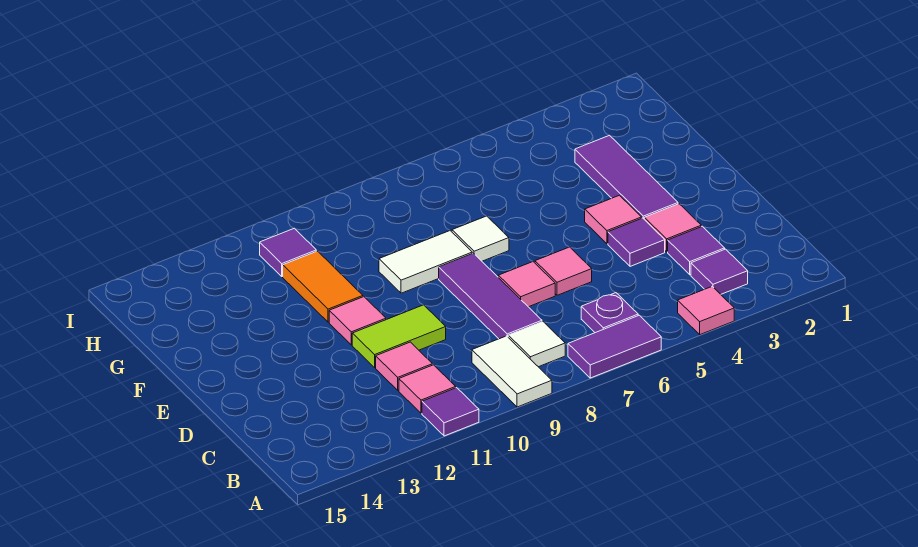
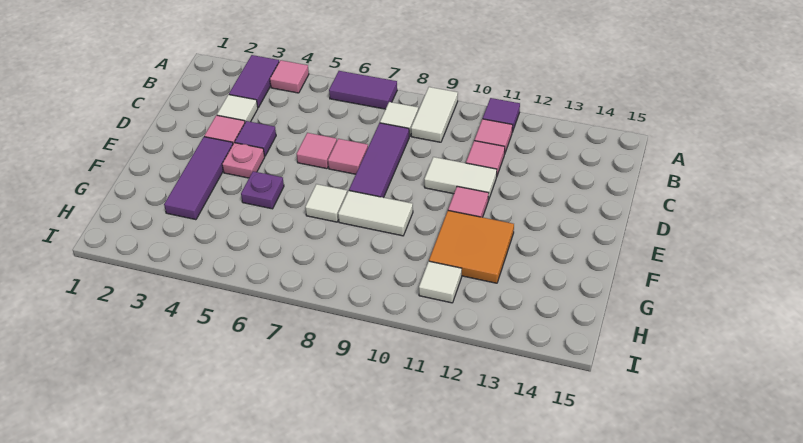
purple 1x1 tile [691,249,748,294] -> purple 1x2 tile [229,55,279,108]
purple 1x1 plate [581,293,638,333] -> purple 1x1 plate moved to [241,171,284,209]
purple 1x1 tile [668,226,725,275] -> white 1x1 tile [217,95,258,122]
lime 1x2 tile [352,305,446,367] -> white 1x2 tile [424,157,497,200]
pink 1x1 tile [585,195,642,244] -> pink 1x1 plate [222,143,265,178]
orange 1x2 tile [283,251,363,322] -> orange 2x2 tile [429,211,514,283]
purple 1x1 tile [260,228,316,277] -> white 1x1 tile [419,261,462,303]

